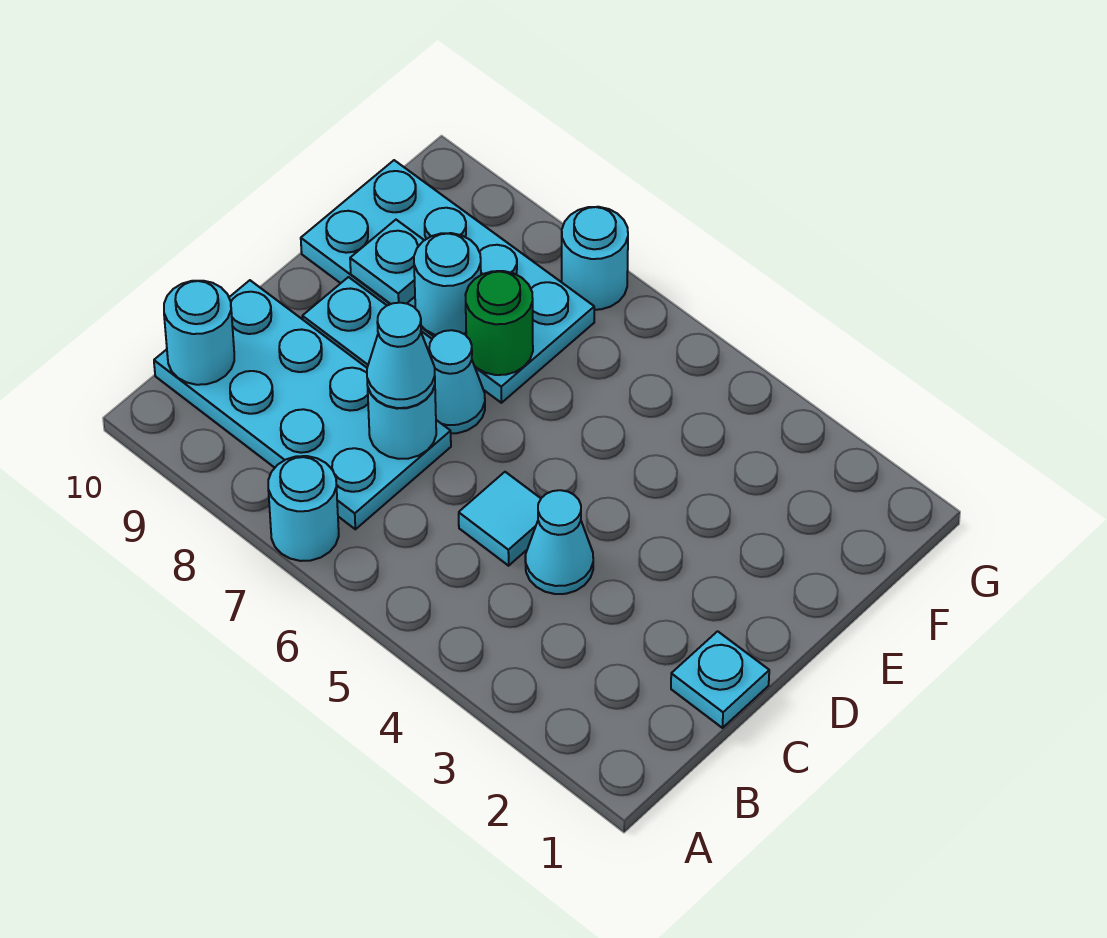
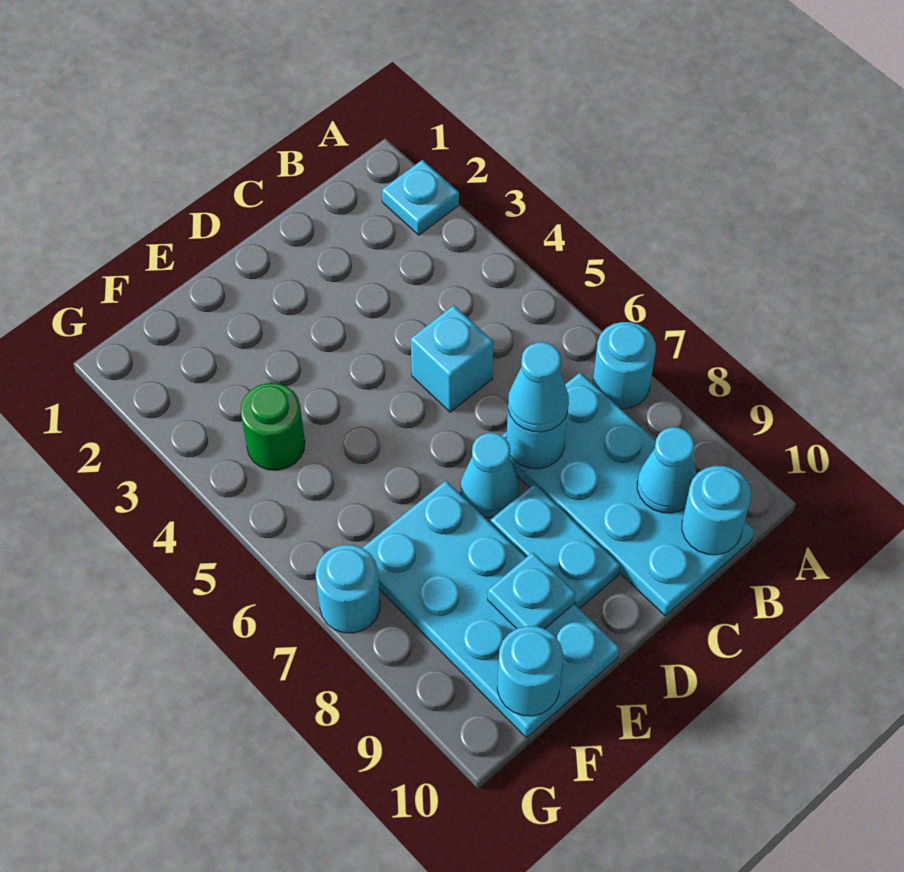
cyan 1x1 plate [671,631,769,728] -> cyan 1x1 plate moved to [382,160,459,235]
cyan 1x1 cone [525,490,593,594] -> cyan 1x1 cone moved to [637,427,697,513]
cyan 1x1 tile [459,472,541,566] -> cyan 1x1 brick [411,305,493,412]
green 1x1 round brick [465,271,533,375] -> green 1x1 round brick moved to [241,383,305,470]
cyan 1x1 round brick [414,233,481,335] -> cyan 1x1 round brick moved to [497,626,563,716]

